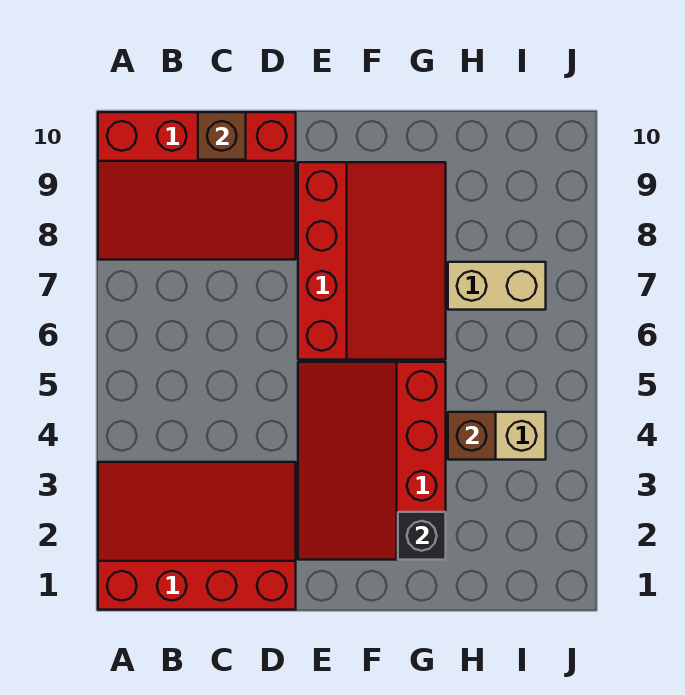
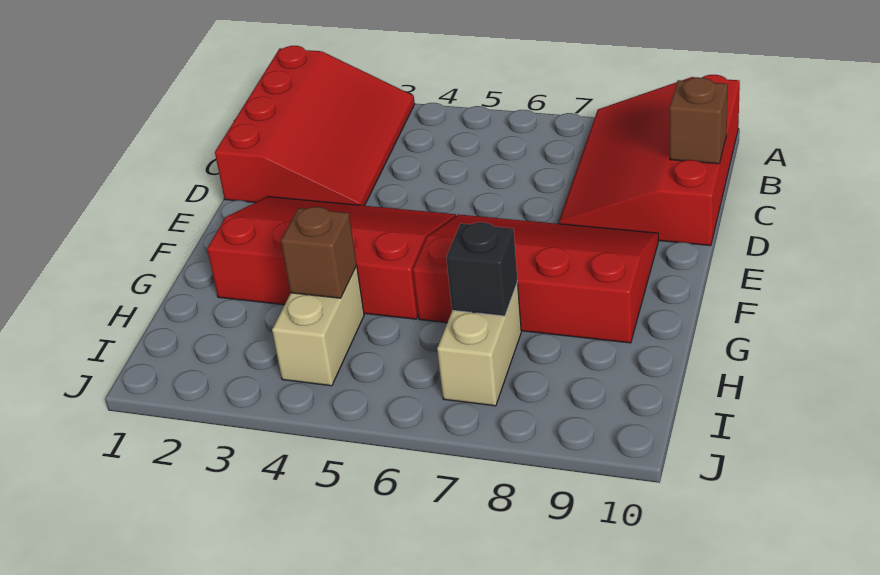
red 3x4 slope [298,162,446,360] -> red 3x4 slope turned to [413,215,658,343]
black 1x1 brick [398,512,446,560] -> black 1x1 brick moved to [446,222,517,316]

